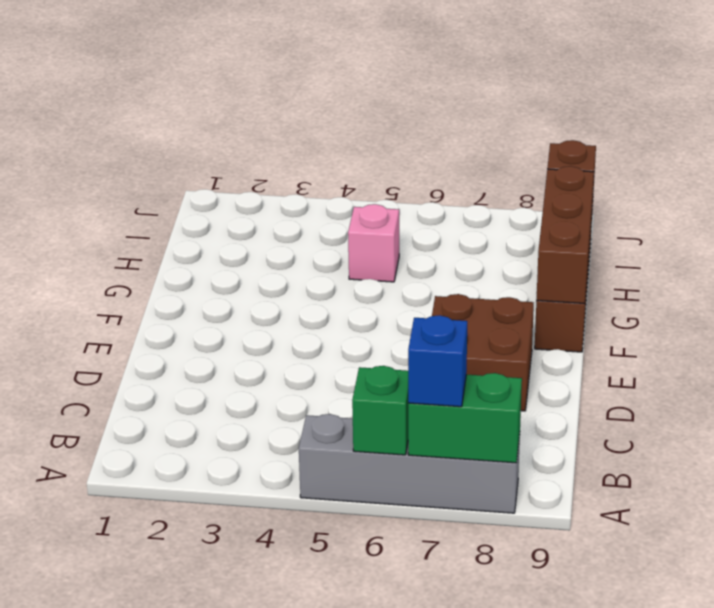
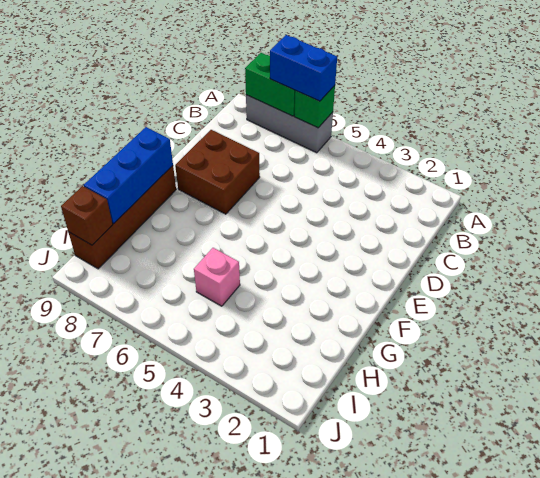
grey 1x4 brick [299,414,520,513] -> grey 1x3 brick [246,95,333,153]
blue 1x1 brick [408,315,467,407] -> blue 1x2 brick [270,35,337,101]
brown 1x3 brick [536,166,594,303] -> blue 1x3 brick [84,127,173,223]

